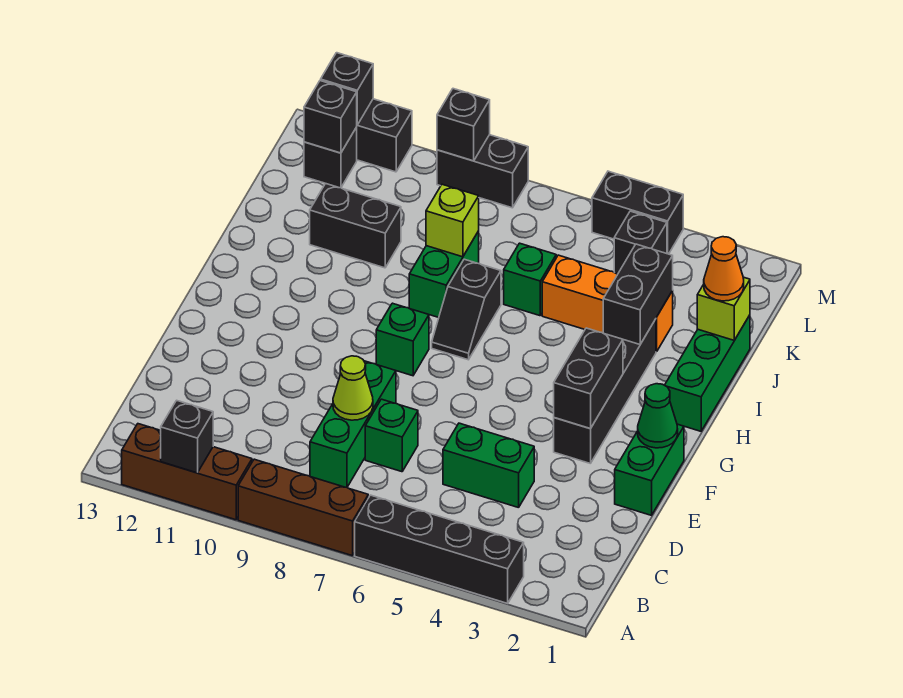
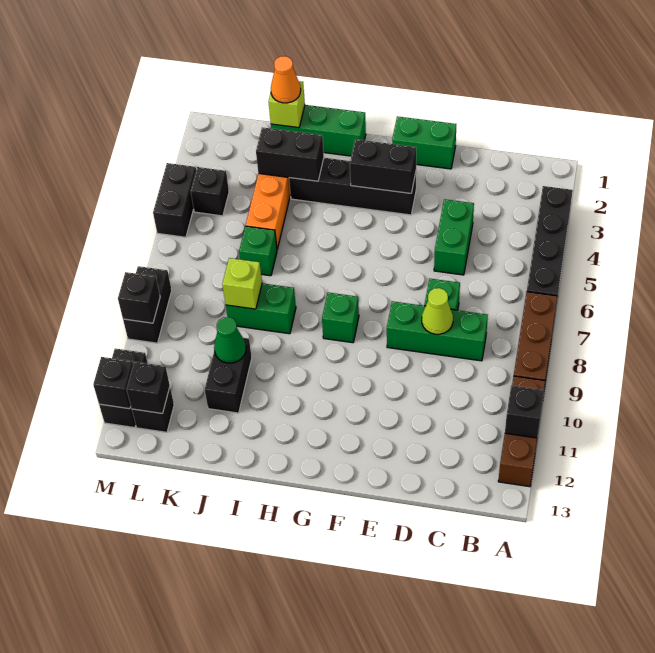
green 1x1 cone [638,384,678,448] -> green 1x1 cone moved to [214,317,246,363]
black 1x2 slope [432,259,501,360] -> none

